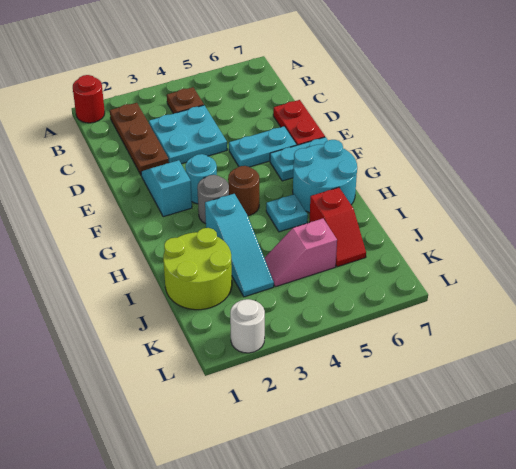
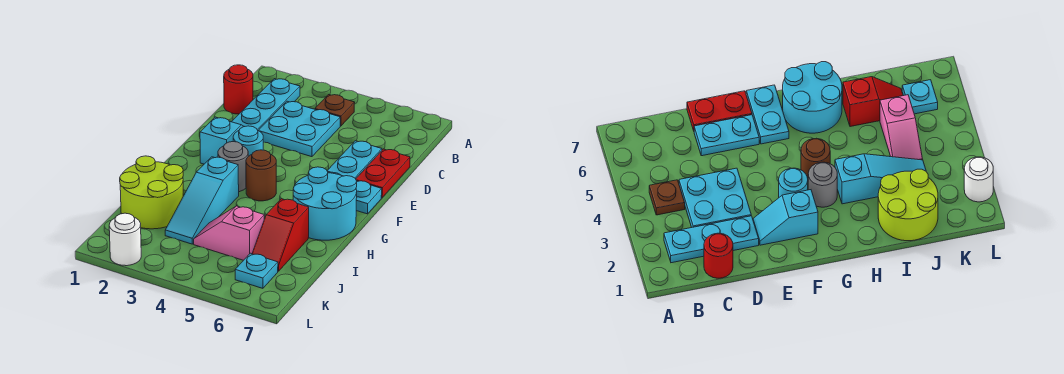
red 1x1 round brick [73,75,105,123] -> red 1x1 round brick moved to [224,65,253,114]
brown 1x3 plate [110,103,169,175] -> cyan 1x3 plate [232,79,300,130]
cyan 1x2 plate [229,126,297,167] -> cyan 1x2 plate turned to [327,141,382,179]
cyan 1x1 plate [266,194,308,232] -> cyan 1x1 plate moved to [235,253,278,288]

